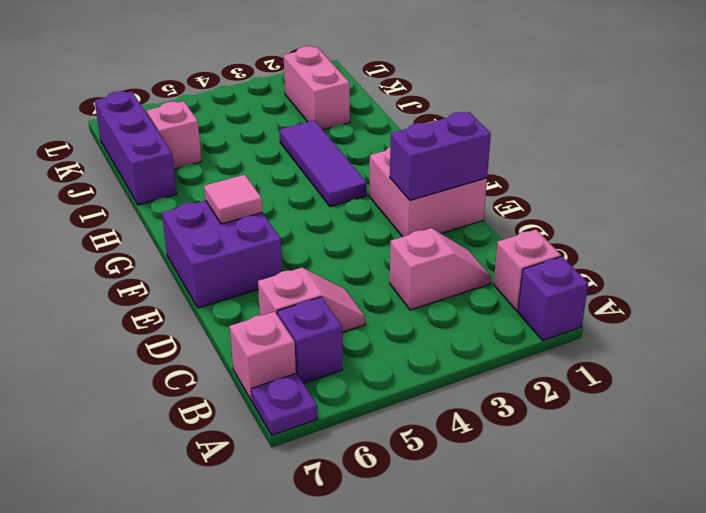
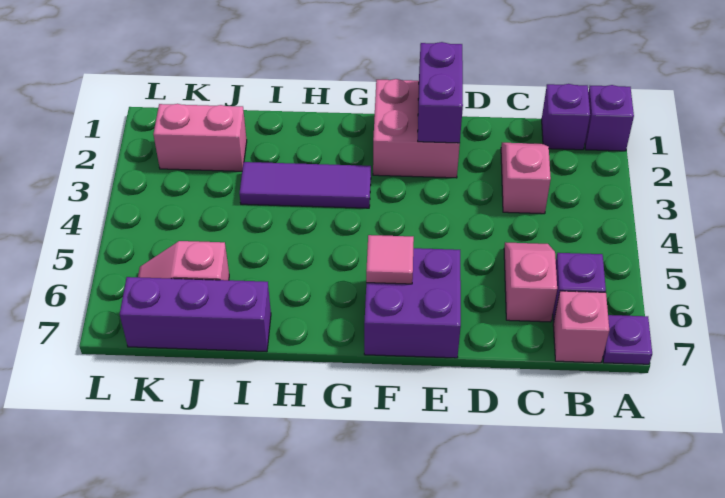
pink 1x1 brick [494,230,561,311] -> purple 1x1 brick [542,84,590,150]

